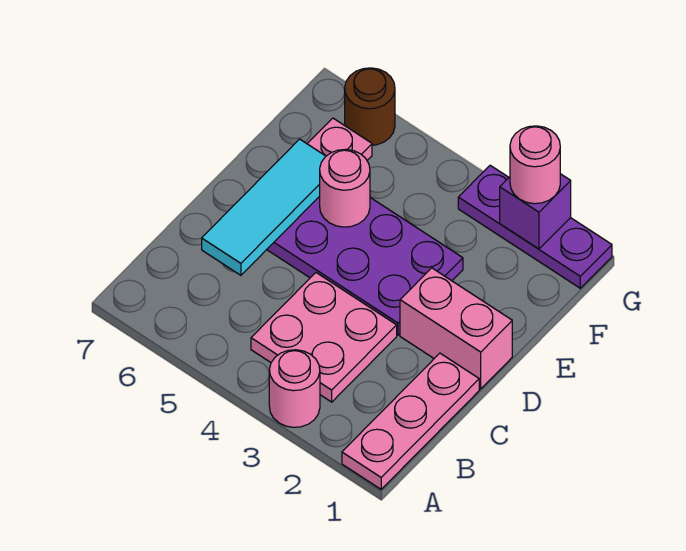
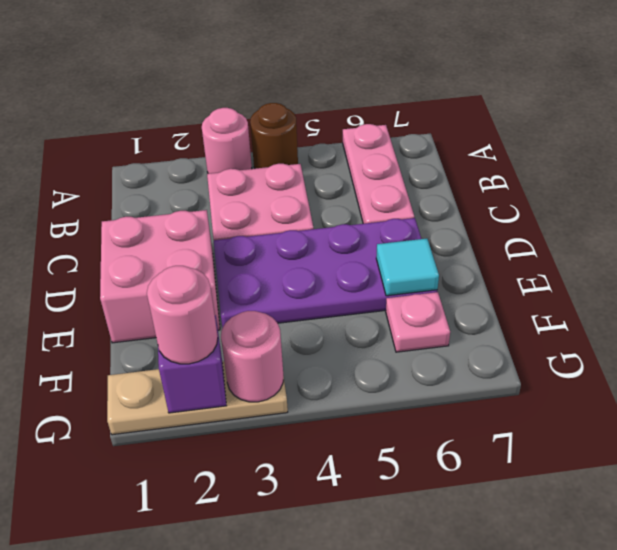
pink 1x3 plate [342,353,479,489] -> pink 1x3 plate moved to [343,124,414,224]
cyan 1x3 tile [202,139,326,275] -> cyan 1x1 tile [376,239,439,296]
pink 1x2 brick [400,268,512,389] -> pink 2x2 brick [100,210,220,343]
pink 1x1 round brick [320,149,370,227] -> pink 1x1 round brick moved to [221,311,283,402]
purple 1x3 plate [458,165,612,288] -> tan 1x3 plate [107,361,288,435]
brown 1x1 round brick [345,68,395,145] -> brown 1x1 round brick moved to [250,103,298,169]

